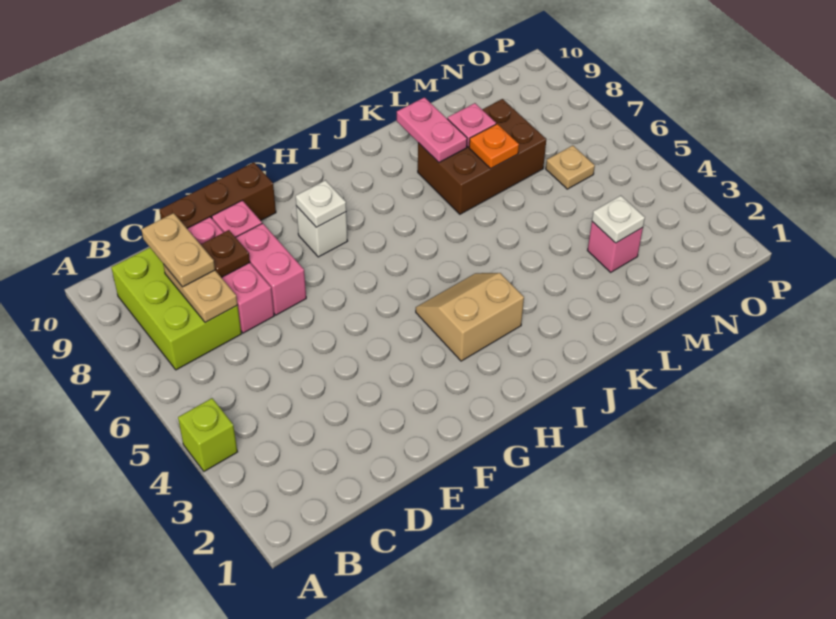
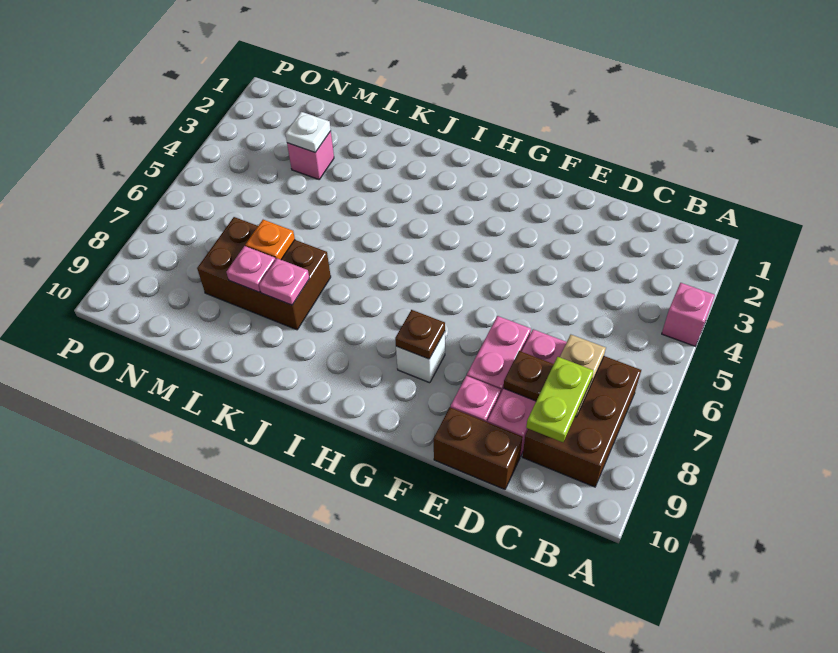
lime 1x1 brick [178,398,237,471] -> pink 1x1 brick [662,283,715,346]
lime 2x3 brick [111,248,241,370] -> brown 2x3 brick [523,356,641,487]
tan 1x2 plate [141,213,215,287] -> lime 1x2 plate [526,357,594,442]
brown 1x3 brick [160,162,276,228] -> brown 1x2 brick [434,407,523,489]
white 1x1 plate [296,180,346,227] -> brown 1x1 plate [395,310,445,359]
tan 2x2 slope [416,273,524,361] -> none
pink 1x2 plate [397,97,467,162] -> pink 1x1 plate [259,258,309,305]
tan 1x1 plate [546,146,595,189] -> none

